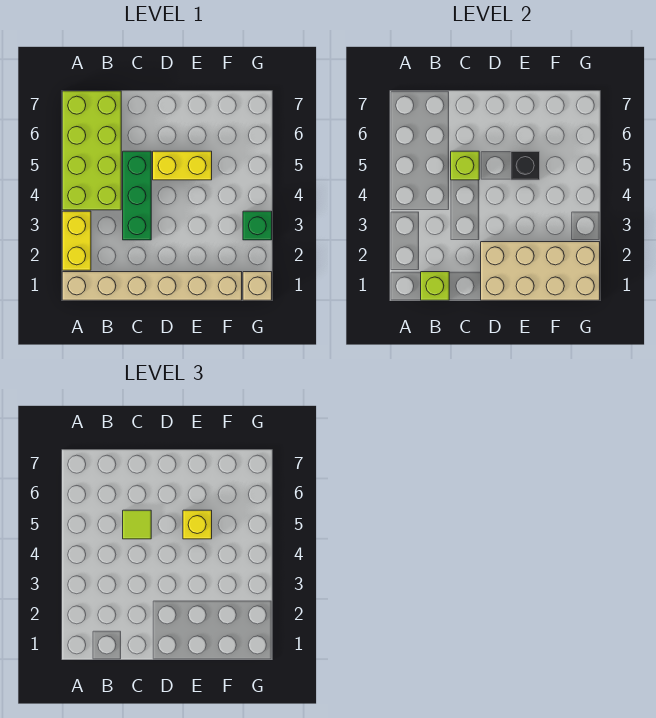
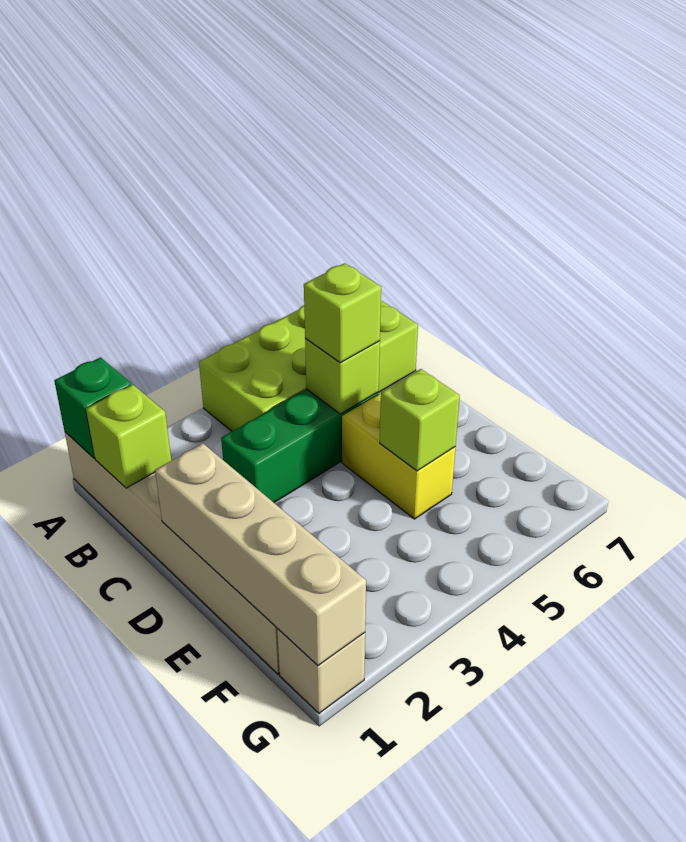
yellow 1x2 brick [62,211,91,270] -> none
lime 1x1 tile [123,510,151,539] -> lime 1x1 brick [304,263,381,363]
tan 2x4 brick [481,242,600,300] -> tan 1x4 brick [155,443,366,665]
black 1x1 brick [511,151,540,180] -> lime 1x1 brick [380,369,460,471]
yellow 1x1 brick [183,510,212,539] -> none
green 1x1 brick [243,211,272,240] -> green 1x1 brick moved to [54,357,131,458]

